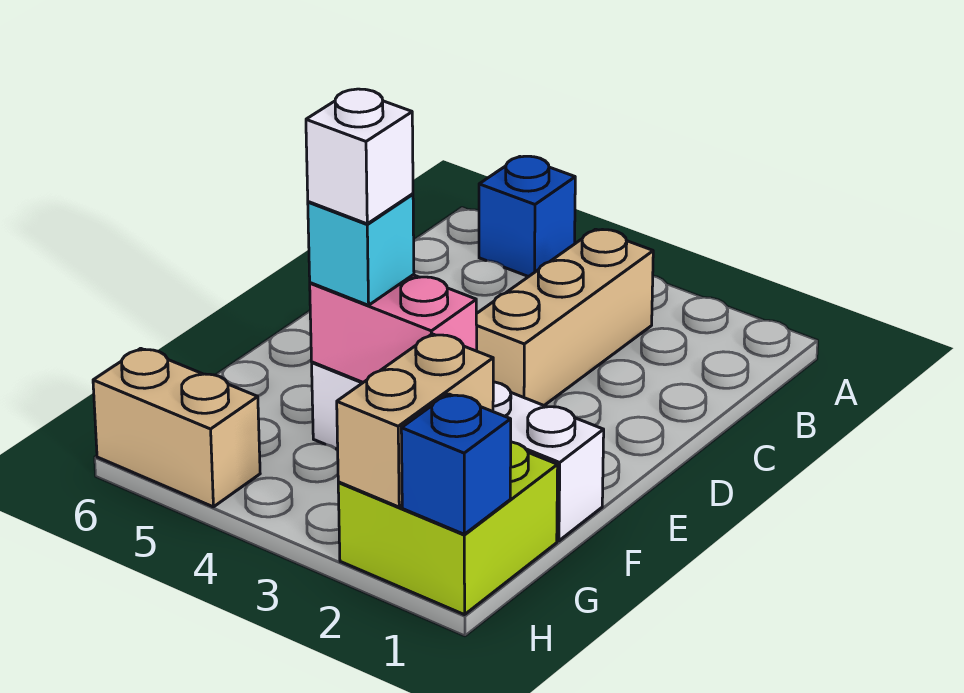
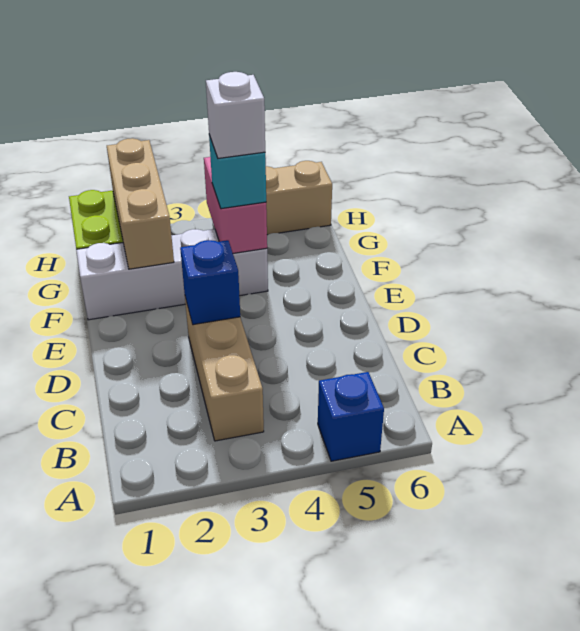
pink 1x2 brick [310,275,477,382] -> pink 1x2 brick turned to [204,157,267,253]
tan 1x2 brick [337,334,493,507] -> tan 1x3 brick [107,138,174,269]
blue 1x1 brick [401,394,511,534] -> blue 1x1 brick moved to [180,240,240,325]

